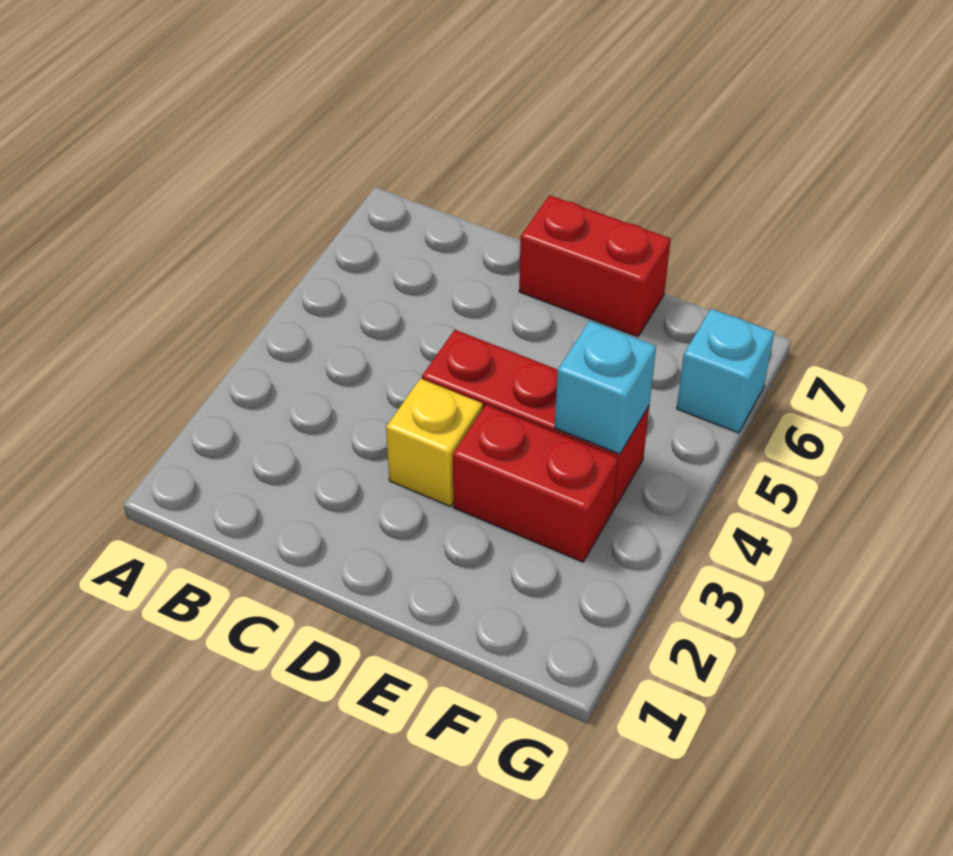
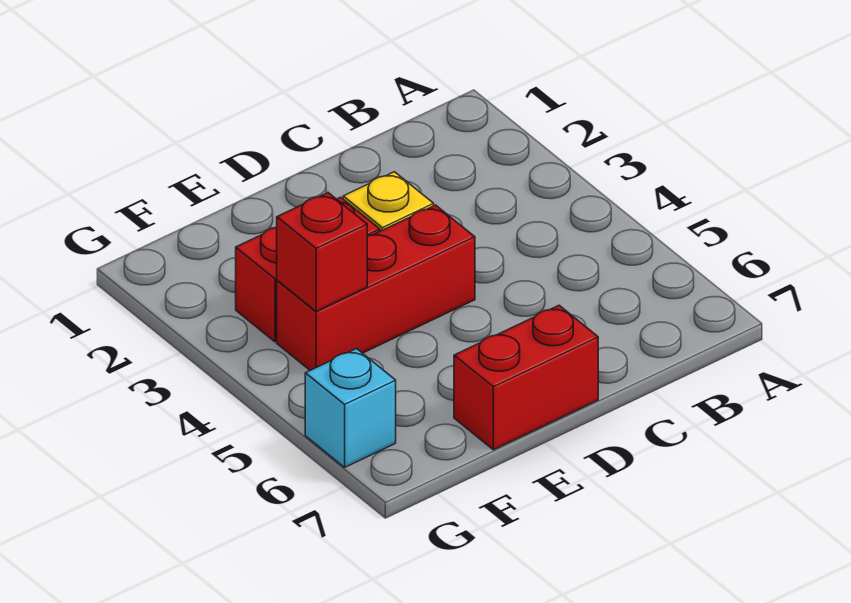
cyan 1x1 brick [555,321,656,454] -> red 1x1 brick [277,193,367,311]

